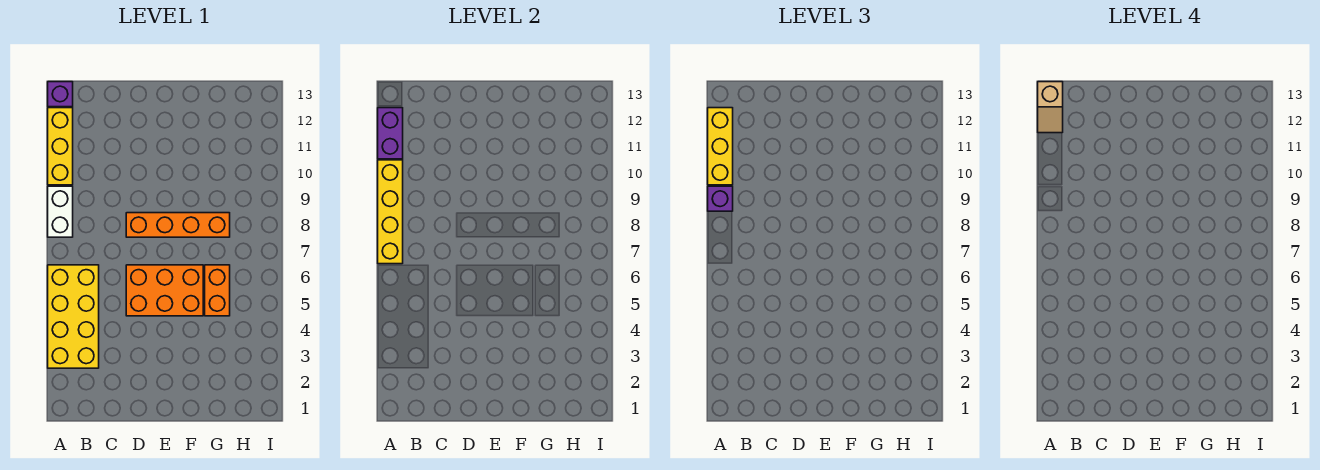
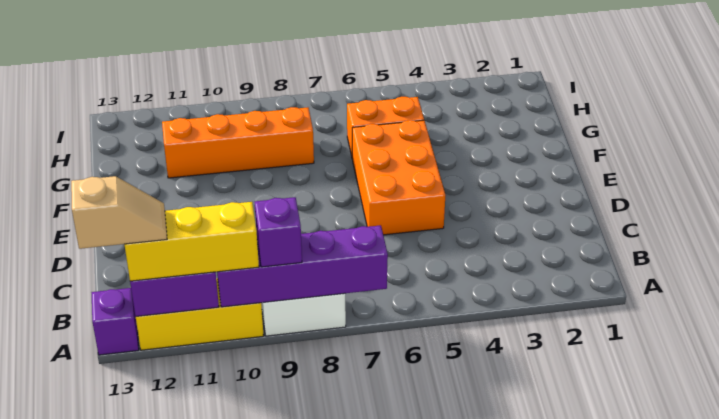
yellow 2x4 brick [48,265,99,368] -> none
yellow 1x4 brick [378,160,403,264] -> purple 1x4 brick [217,225,388,307]
orange 1x4 brick [126,213,230,237] -> orange 1x4 brick turned to [162,107,314,178]

